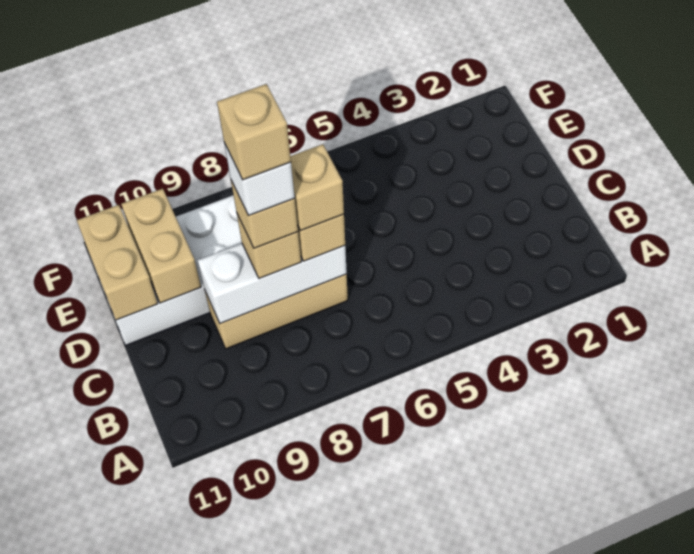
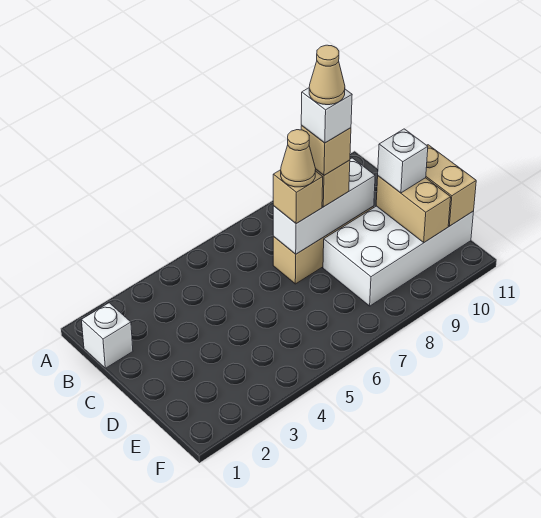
none -> white 1x1 brick [82,303,133,368]
tan 1x1 brick [290,144,344,231] -> tan 1x1 cone [281,130,316,187]
tan 1x1 brick [217,84,291,180] -> tan 1x1 cone [309,45,345,105]
none -> white 1x1 brick [378,129,428,193]

